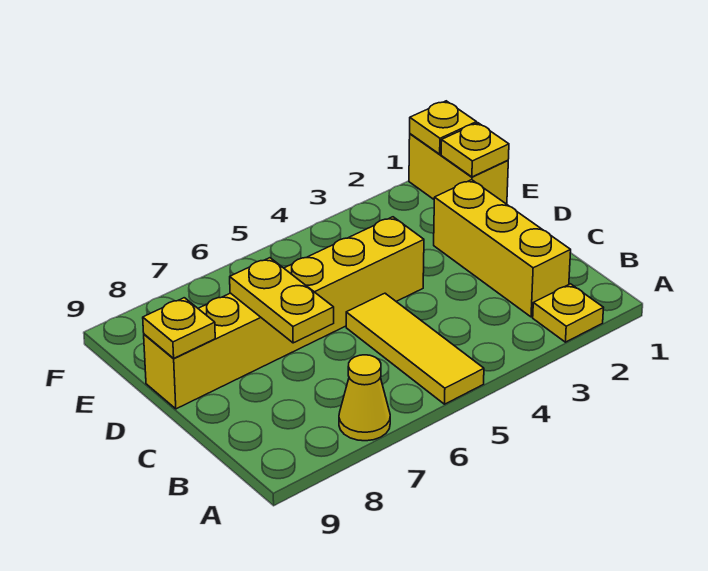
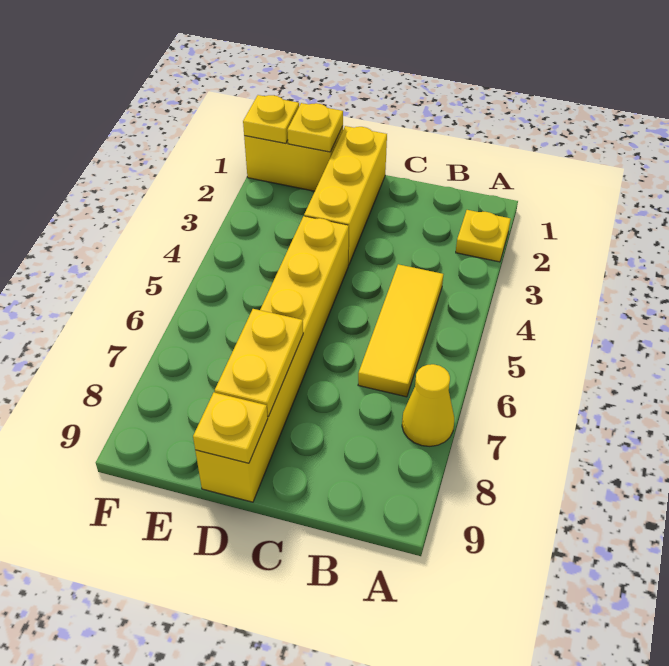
yellow 1x3 tile [346,293,484,404] -> yellow 1x3 tile turned to [358,264,443,397]
yellow 1x3 brick [434,180,571,317] -> yellow 1x3 brick turned to [304,126,387,265]
yellow 1x2 plate [230,258,334,343] -> yellow 1x2 plate turned to [215,309,303,417]

